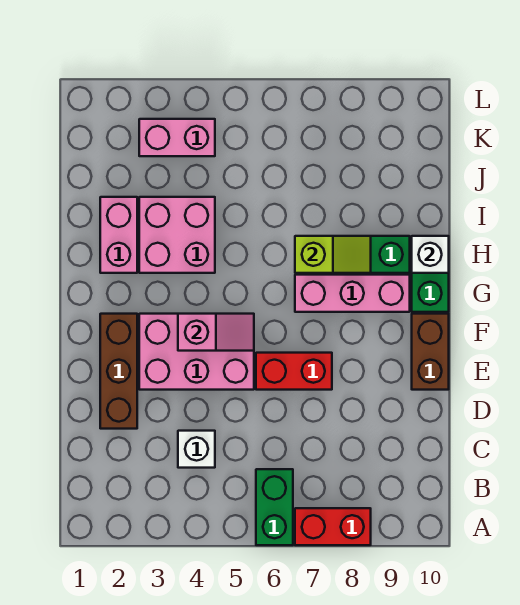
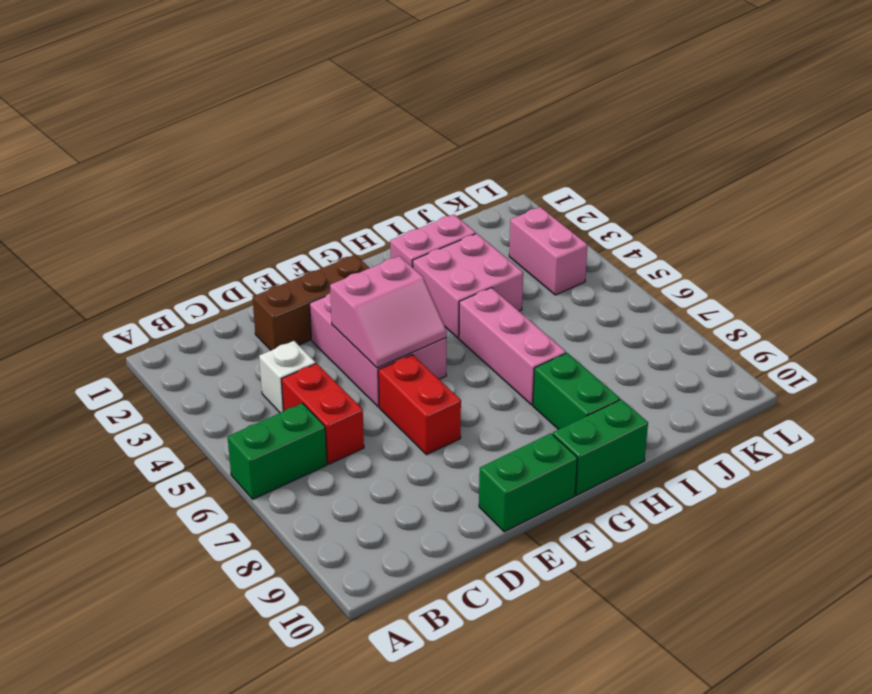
red 1x2 brick [295,508,371,545] -> red 1x2 brick moved to [282,363,364,464]
brown 1x2 brick [412,314,449,390] -> green 1x2 brick [479,433,577,532]
pink 1x2 slope [178,314,254,351] -> pink 2x2 slope [330,256,447,368]
pink 1x3 brick [295,275,410,312] -> pink 1x3 brick moved to [459,288,566,405]
lime 1x2 slope [295,236,371,273] -> none
white 1x1 brick [412,236,449,273] -> none

